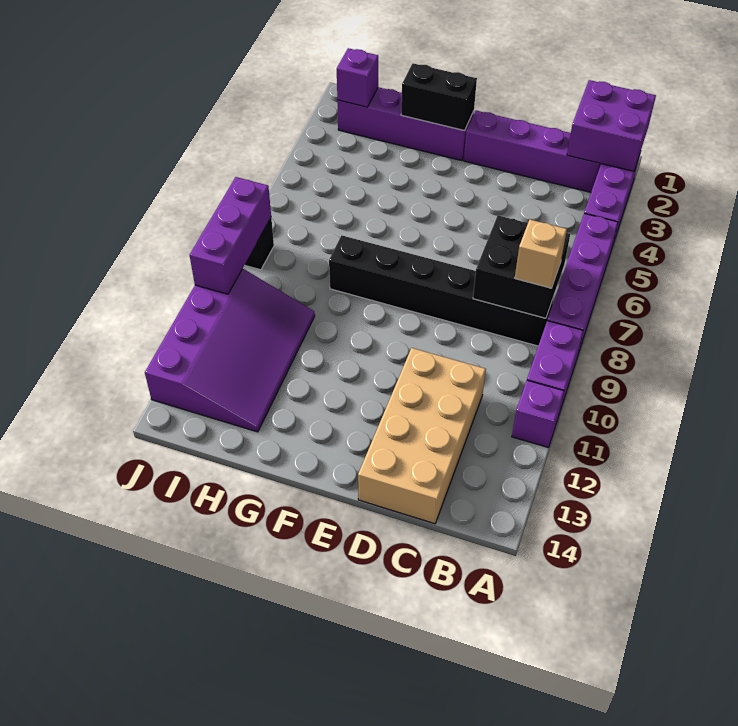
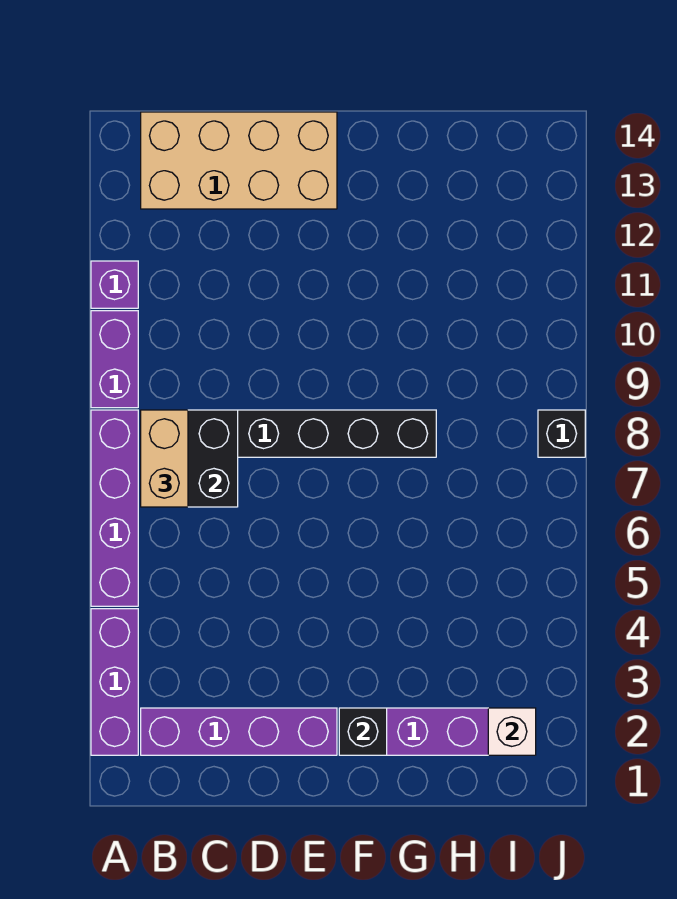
purple 2x2 brick [567,80,656,171] -> none
tan 1x1 brick [515,220,567,288] -> tan 1x2 brick [141,410,188,507]
tan 2x4 brick [358,348,486,524] -> tan 2x4 brick turned to [141,112,337,209]
black 1x2 brick [401,63,477,131] -> black 1x1 brick [339,708,387,755]
purple 3x4 slope [145,269,315,432] -> none
purple 1x1 brick [337,48,378,107] -> white 1x1 brick [488,708,536,755]
purple 1x3 brick [190,177,271,294] -> none

